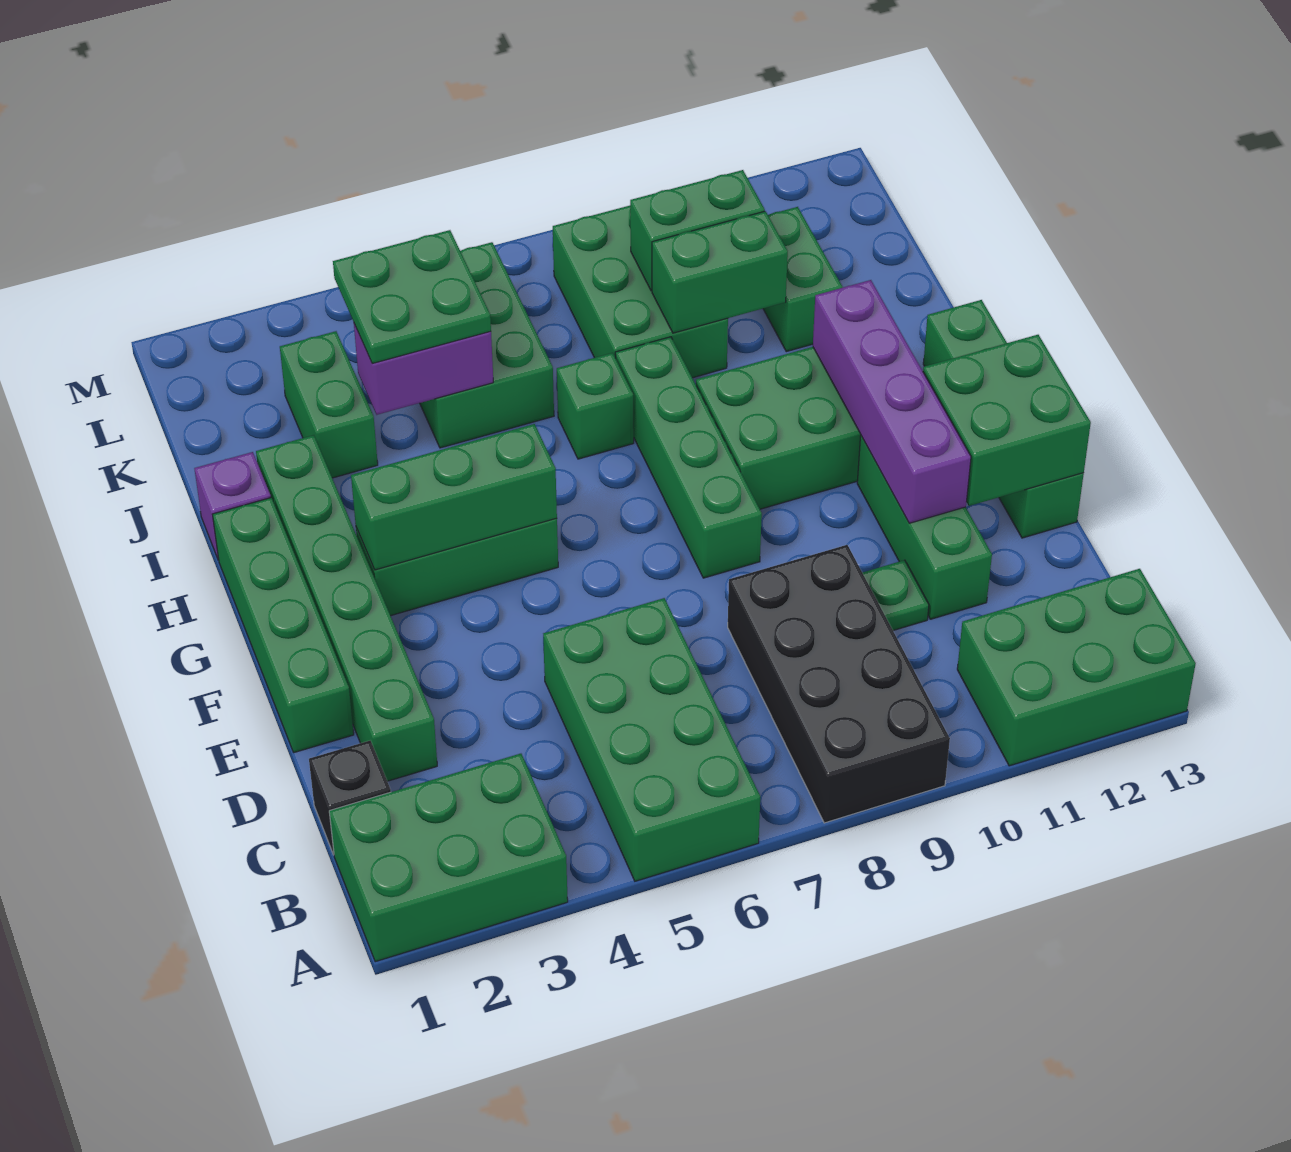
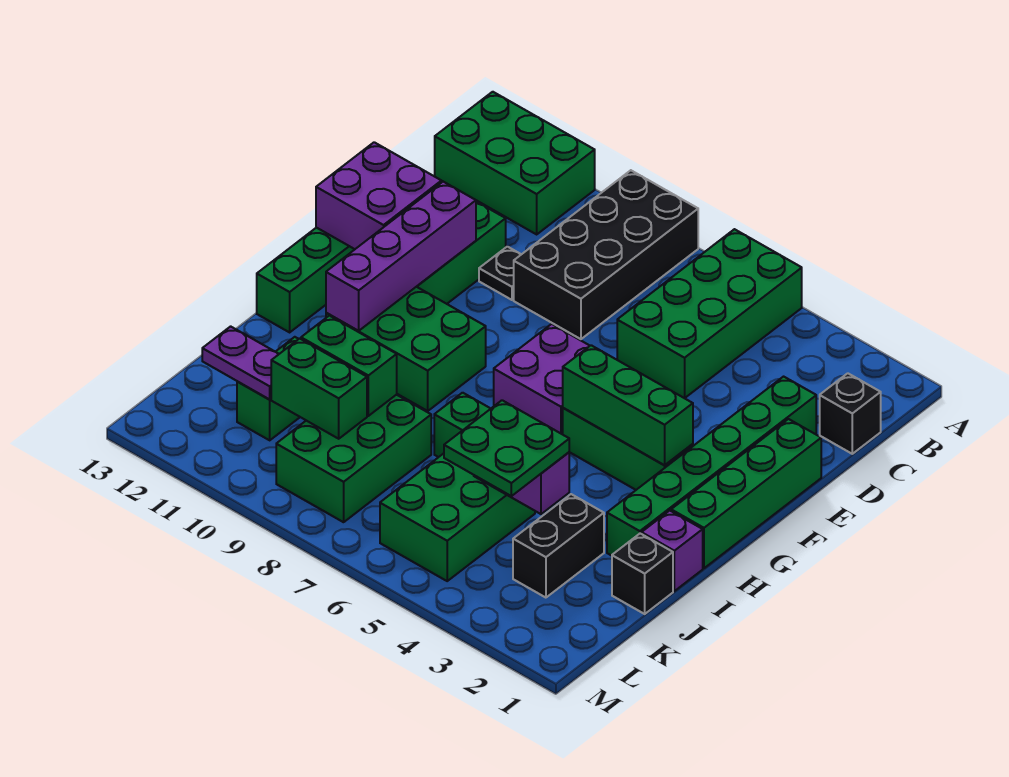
green 2x3 brick [329,754,568,962] -> none
green 1x1 plate [862,560,929,631] -> black 1x1 plate [479,247,521,300]
green 2x2 brick [923,335,1091,506] -> purple 2x2 brick [316,142,441,249]
none -> purple 2x2 brick [494,324,590,434]
green 1x4 brick [615,337,762,578] -> none
none -> black 1x1 brick [612,534,673,614]
green 1x2 brick [280,331,378,478] -> black 1x2 brick [513,494,604,598]
none -> purple 1x2 plate [202,326,279,400]

